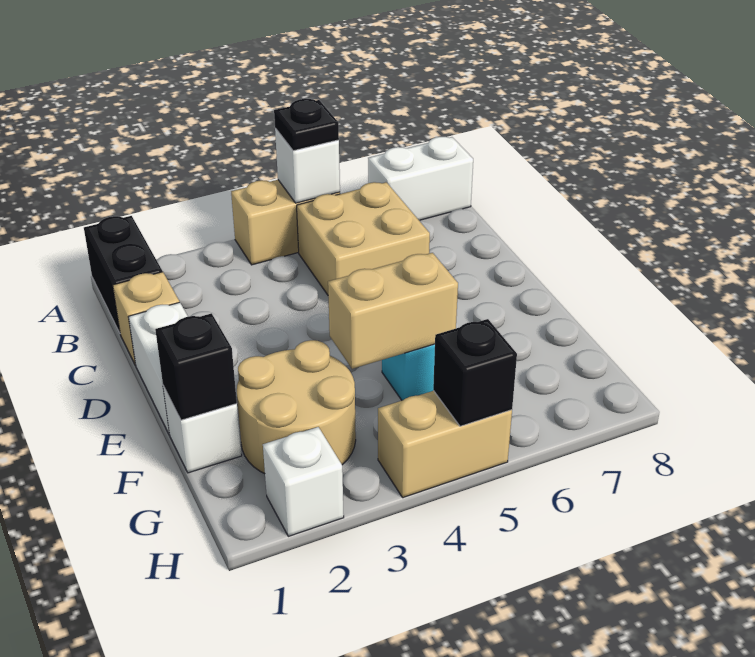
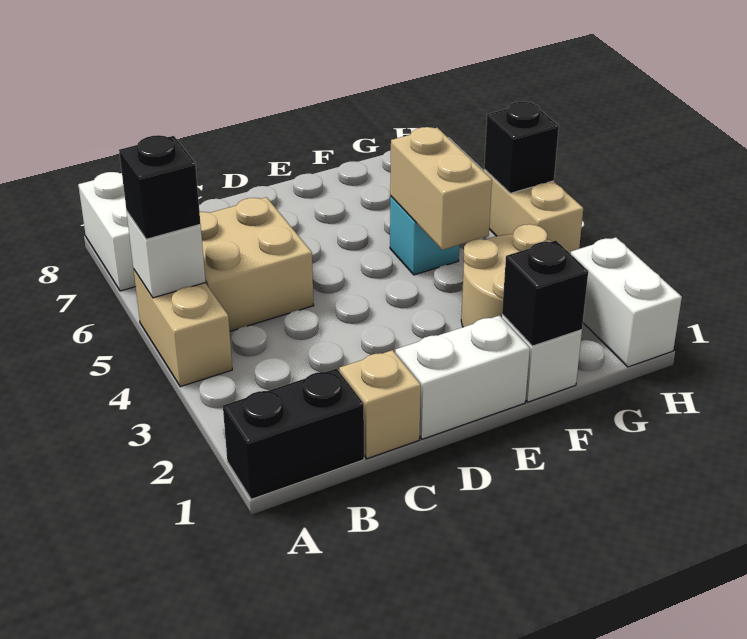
black 1x1 plate [274,99,339,151] -> black 1x1 brick [119,135,201,239]
white 1x1 brick [263,427,344,536] -> white 1x2 brick [571,237,682,367]

